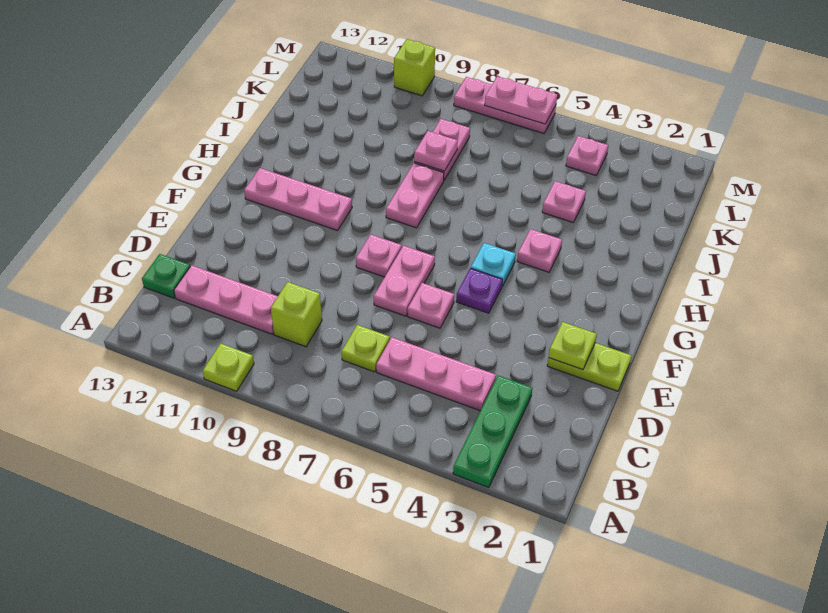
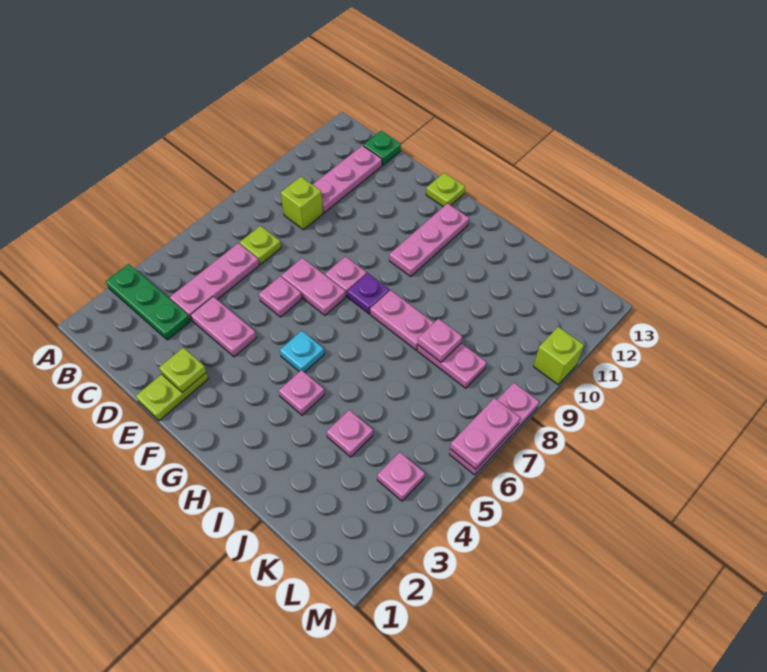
lime 1x1 plate [203,343,254,391] -> lime 1x1 plate moved to [426,173,465,207]
none -> pink 1x2 plate [191,297,257,357]
purple 1x1 plate [456,268,502,313] -> purple 1x1 plate moved to [347,273,389,314]

